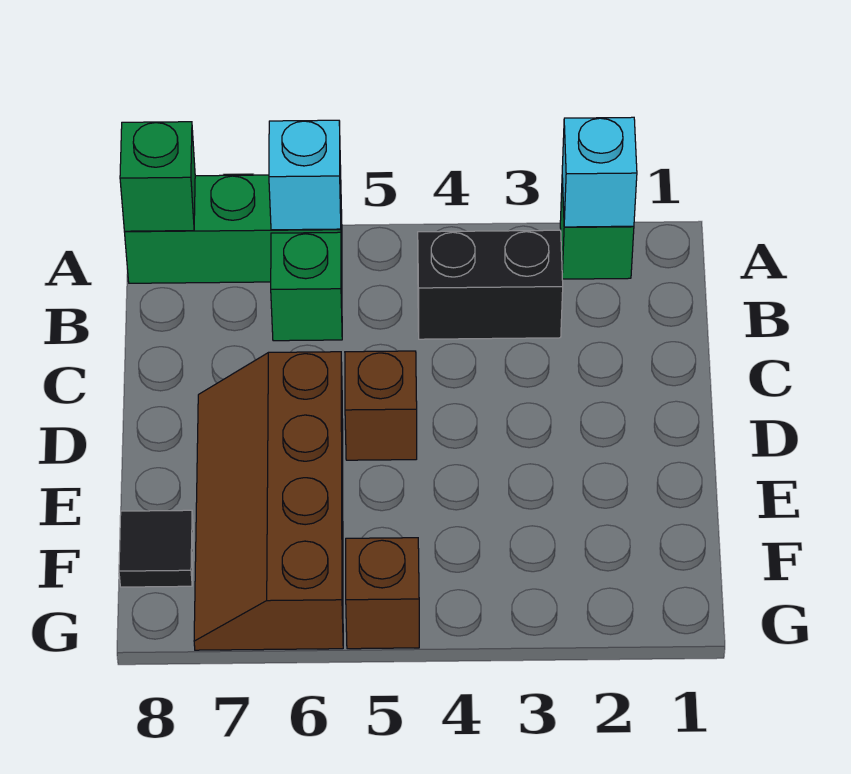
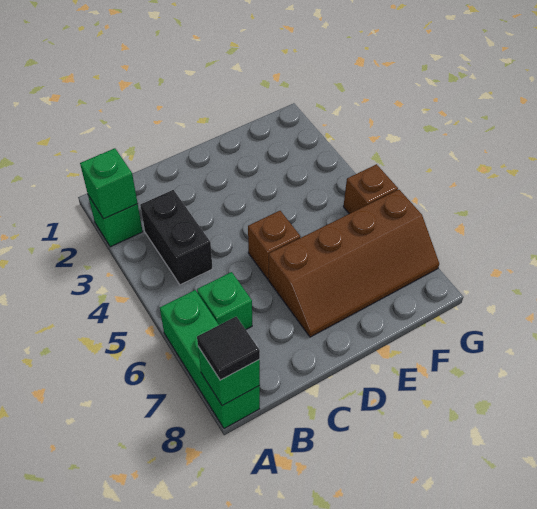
cyan 1x1 brick [562,117,637,227] -> green 1x1 brick [80,148,138,219]
cyan 1x1 brick [269,120,341,230] -> none
black 1x1 tile [119,510,193,587] -> black 1x1 tile moved to [197,317,260,380]

